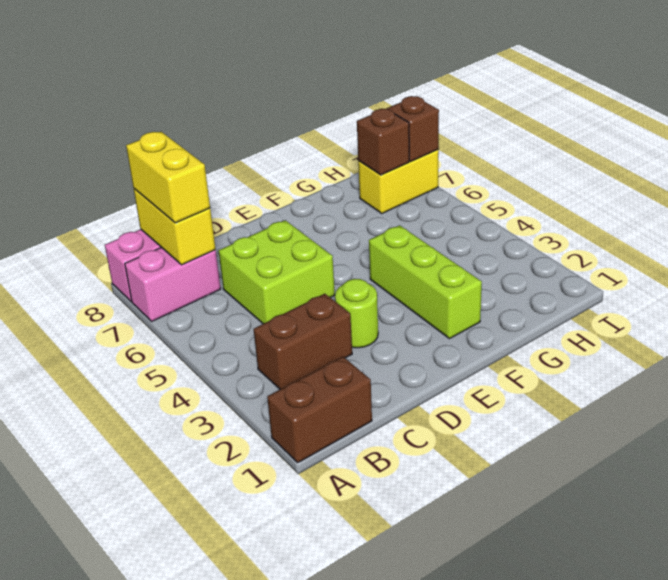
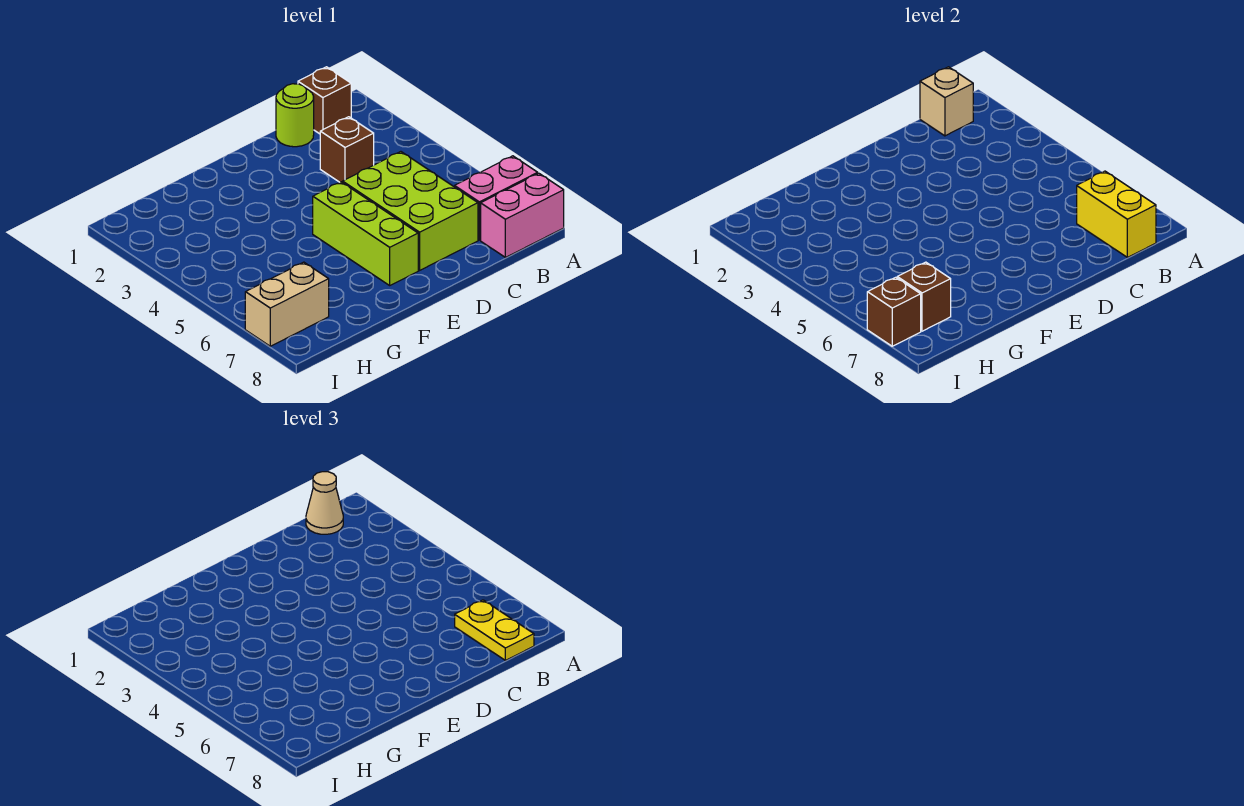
brown 1x2 brick [267,357,372,463] -> brown 1x1 brick [298,67,351,134]
none -> tan 1x1 brick [920,67,973,136]
none -> tan 1x1 cone [306,472,343,534]
brown 1x2 brick [254,294,352,389] -> brown 1x1 brick [320,117,374,183]
yellow 1x2 brick [126,132,210,223] -> yellow 1x2 plate [455,600,534,660]
lime 2x2 brick [219,220,335,324] -> lime 2x3 brick [343,152,478,270]
lime 1x1 round brick [335,279,378,348] -> lime 1x1 round brick moved to [276,84,314,147]
lime 1x3 brick [369,225,482,339] -> lime 1x3 brick moved to [313,182,418,285]
yellow 1x2 brick [358,150,439,214] -> tan 1x2 brick [245,262,329,346]

